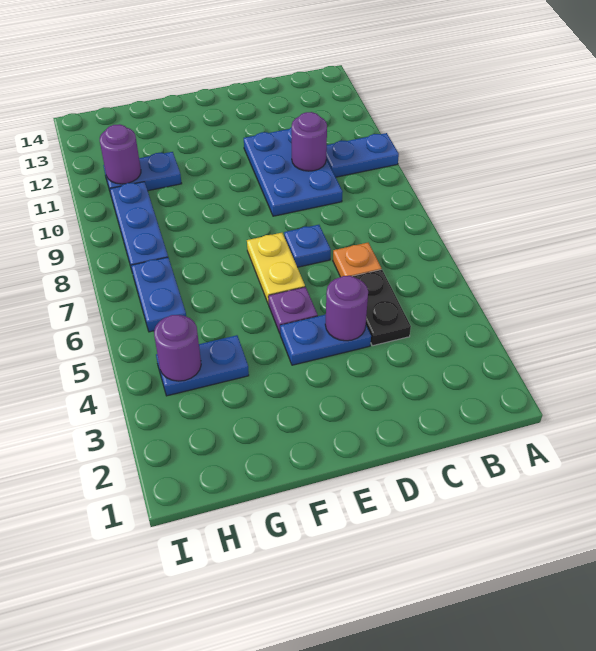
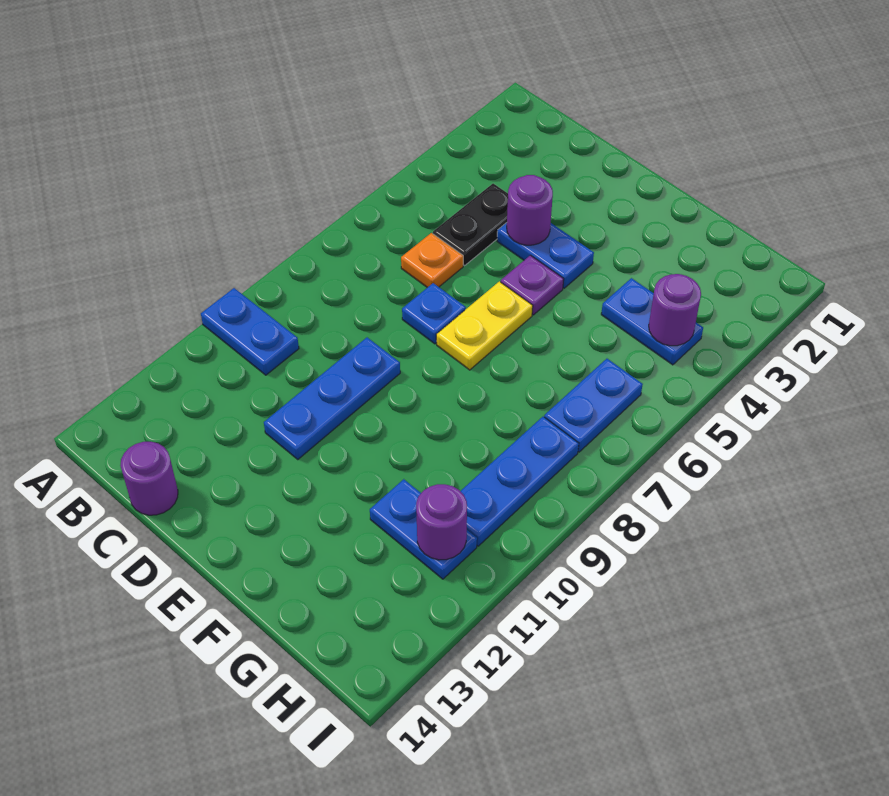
blue 2x3 plate [244,127,343,216] -> blue 1x3 plate [264,337,400,459]
purple 1x1 round brick [292,112,327,171] -> purple 1x1 round brick moved to [120,442,178,515]

